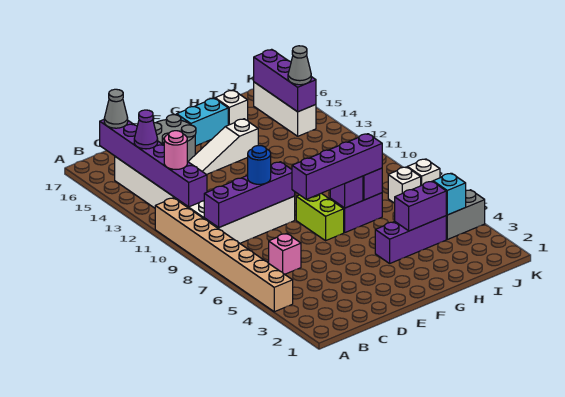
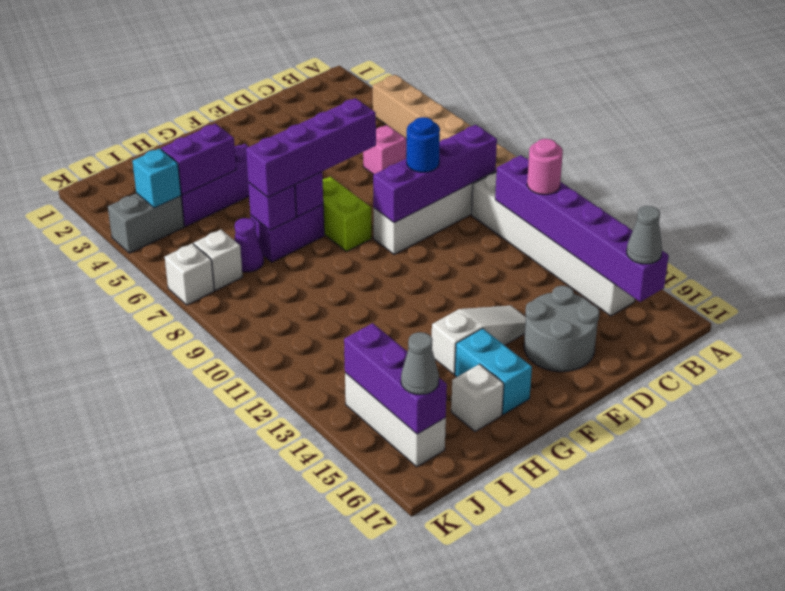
purple 1x1 cone [134,110,158,149] -> purple 1x1 cone moved to [234,218,264,272]
cyan 1x2 brick [177,98,228,146] -> cyan 1x2 brick turned to [455,328,532,414]
grey 1x1 cone [288,46,311,85] -> grey 1x1 cone moved to [401,332,439,395]

